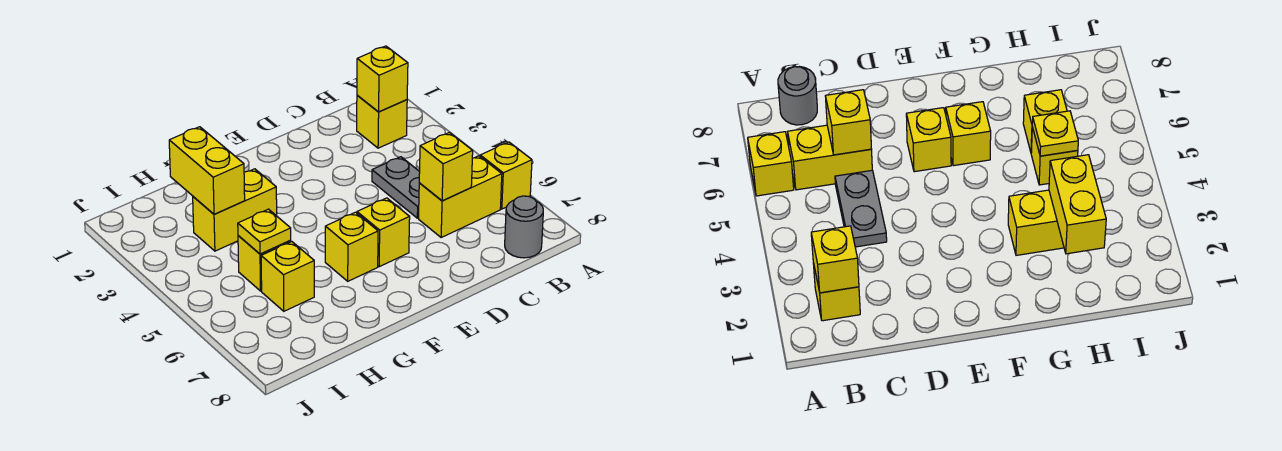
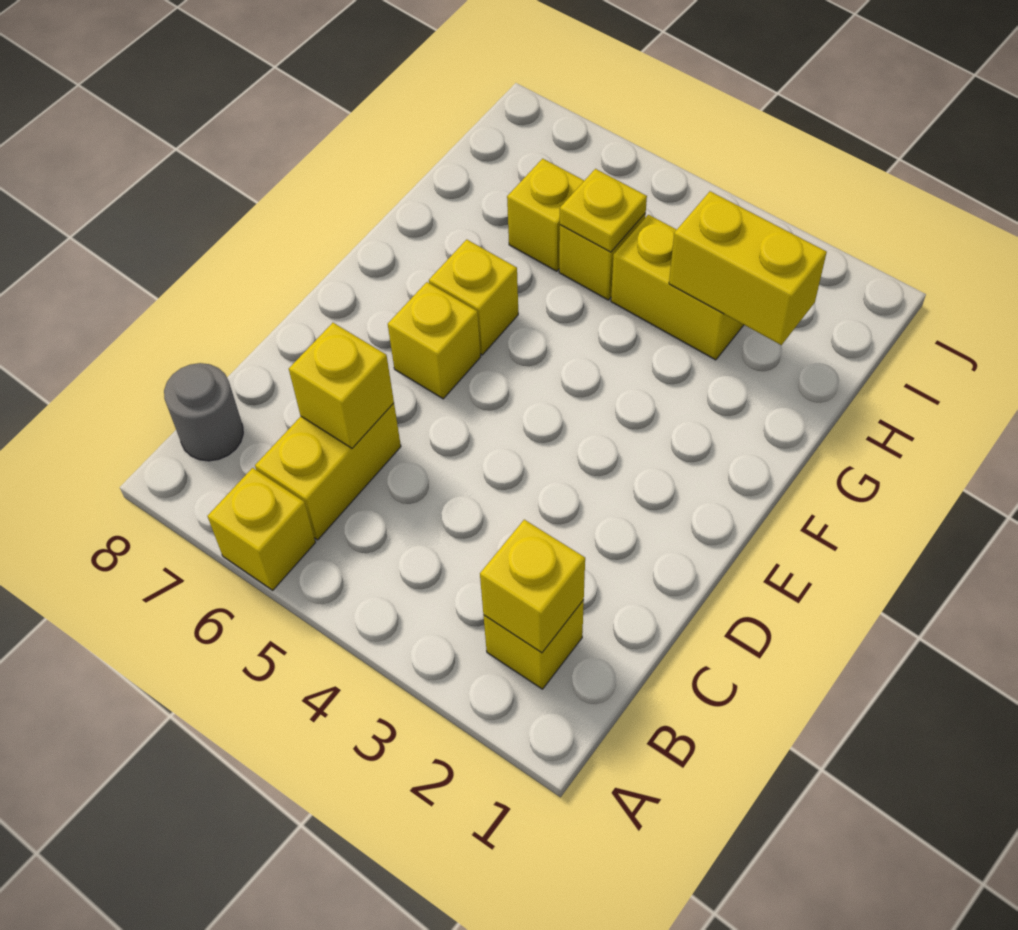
grey 1x2 plate [372,157,420,218] -> none
yellow 1x2 brick [193,169,277,251] -> yellow 1x2 brick turned to [611,215,744,360]

